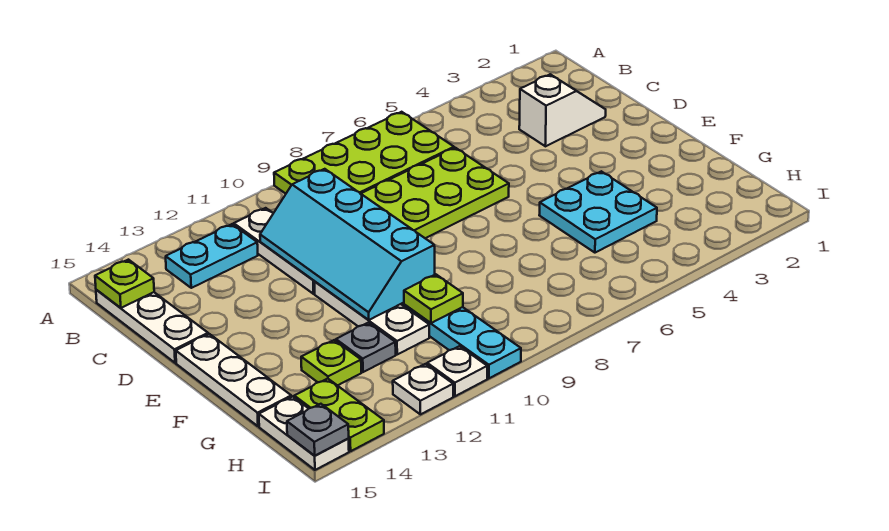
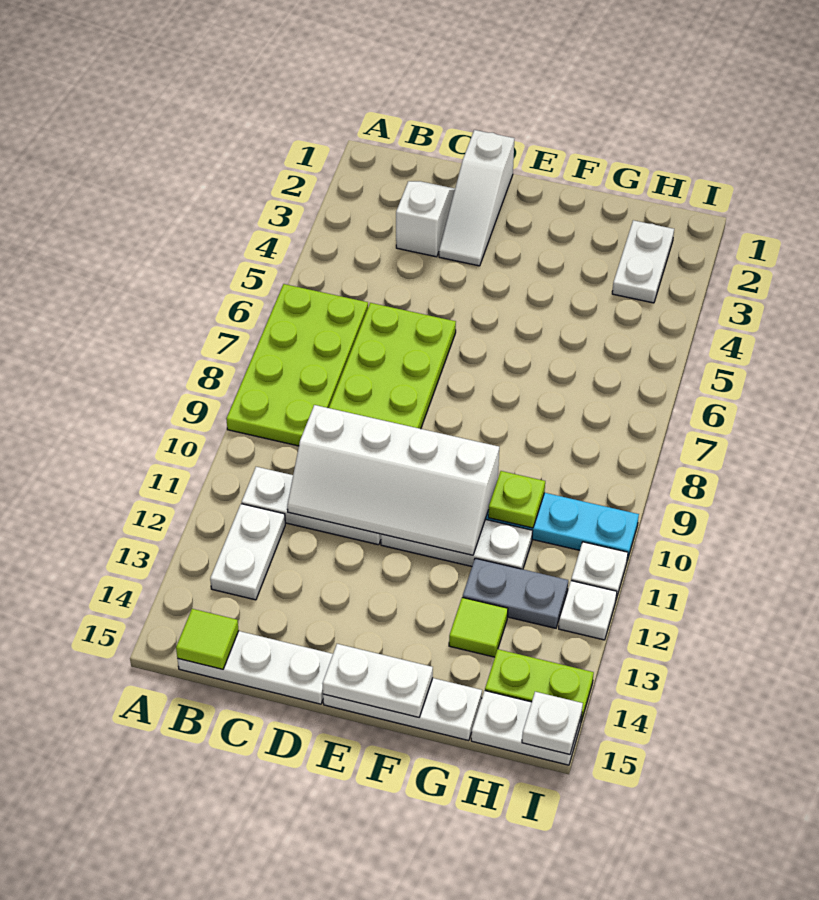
cyan 1x2 plate [166,224,258,288] -> white 1x2 plate [210,504,285,600]
lime 1x1 plate [95,260,154,308] -> lime 1x1 tile [176,609,239,669]
cyan 2x4 slope [260,169,435,320] -> white 2x4 slope [287,405,499,555]
none -> white 1x3 slope [439,130,514,266]
none -> white 1x2 plate [322,644,433,717]
cyan 2x2 plate [539,171,657,253] -> none
grey 1x1 plate [336,323,396,372] -> grey 1x2 plate [463,558,568,628]
lime 1x1 plate [301,340,361,386] -> lime 1x1 tile [449,597,508,657]
none -> white 1x2 plate [612,220,674,303]
grey 1x1 plate [287,404,349,456] -> white 1x1 plate [522,692,583,755]

